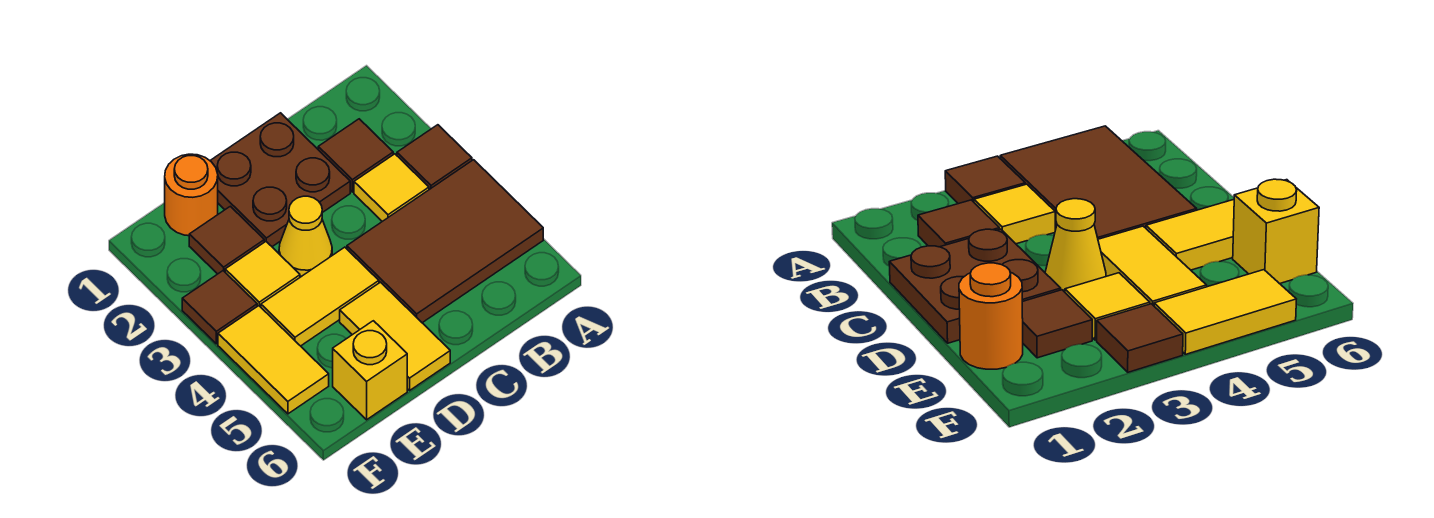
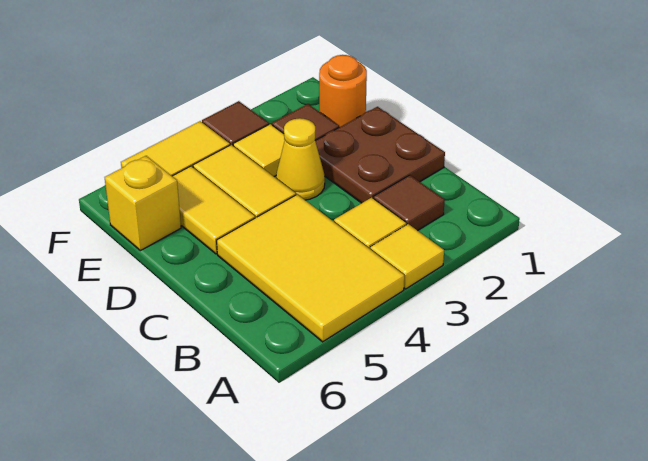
brown 1x1 tile [397,125,472,190] -> yellow 1x1 tile [370,224,444,289]
brown 2x3 tile [347,160,543,323] -> yellow 2x3 tile [217,194,404,342]
yellow 1x2 tile [340,282,450,390] -> yellow 1x2 tile turned to [172,166,255,254]

